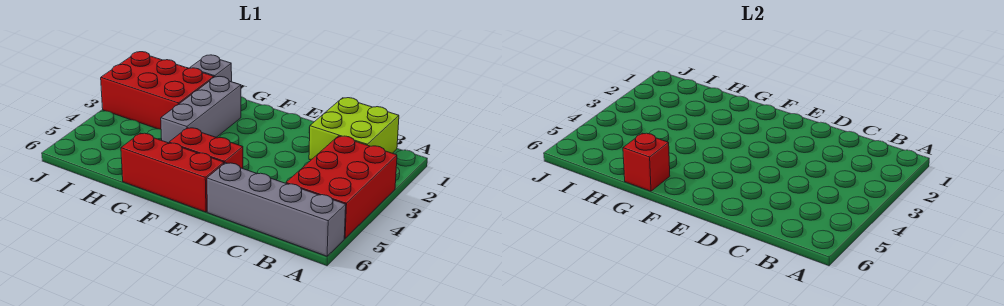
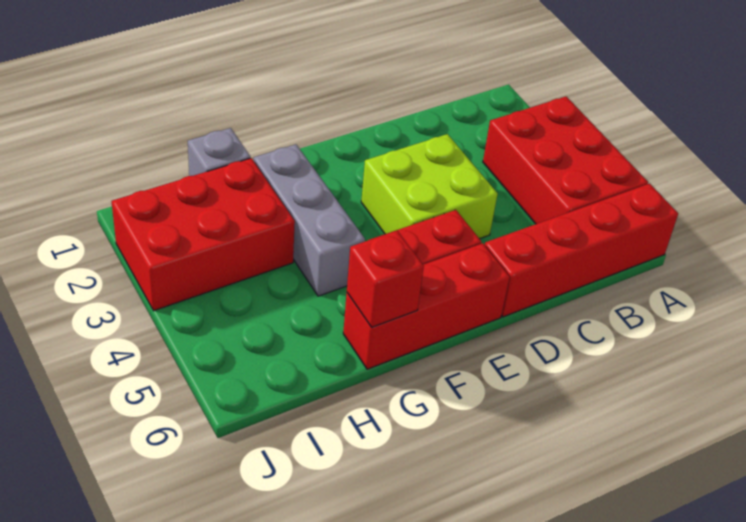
grey 1x4 brick [207,163,346,256] -> red 1x4 brick [485,184,678,317]
lime 2x2 brick [309,98,399,160] -> lime 2x2 brick moved to [361,134,498,239]

